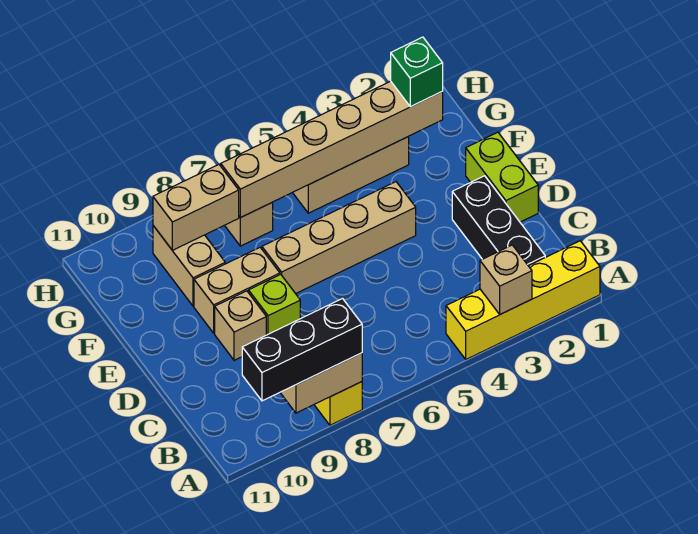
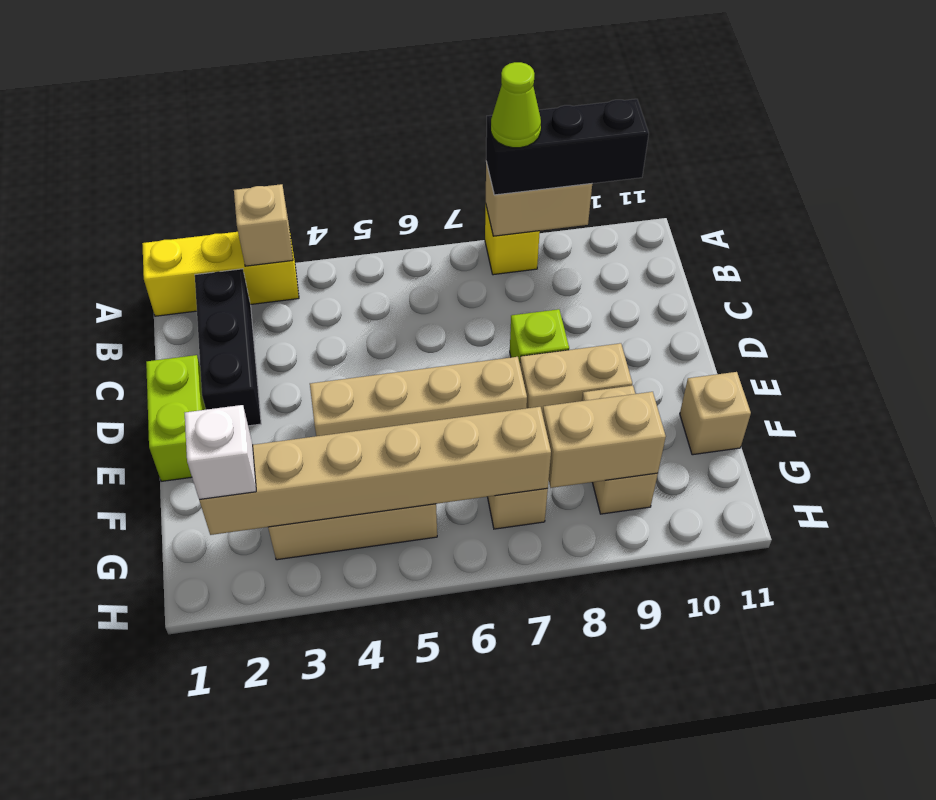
yellow 1x4 brick [446,241,600,359] -> yellow 1x3 brick [142,232,299,316]
none -> lime 1x1 cone [491,62,541,148]
tan 1x1 brick [215,291,266,360] -> tan 1x1 brick moved to [680,372,751,455]
green 1x1 brick [391,37,443,107] -> white 1x1 brick [185,405,256,500]

